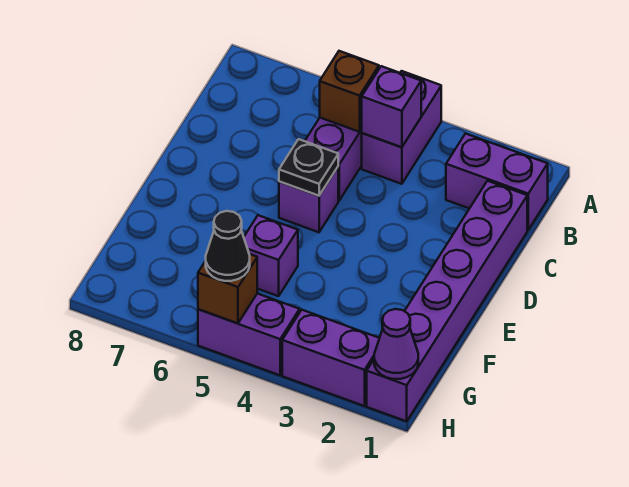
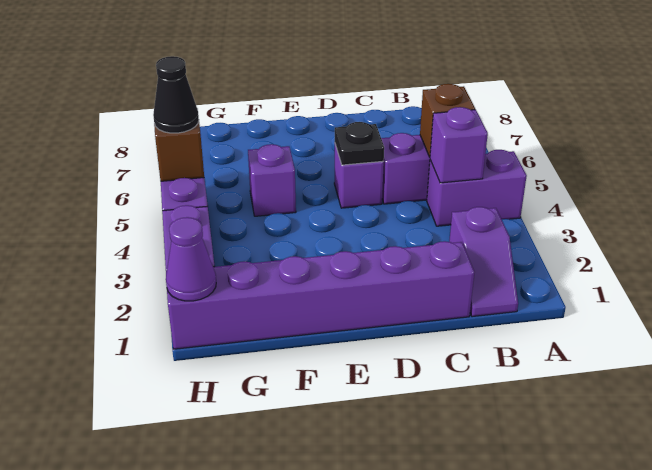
purple 1x2 brick [446,133,548,230] -> purple 1x2 slope [449,207,518,317]

